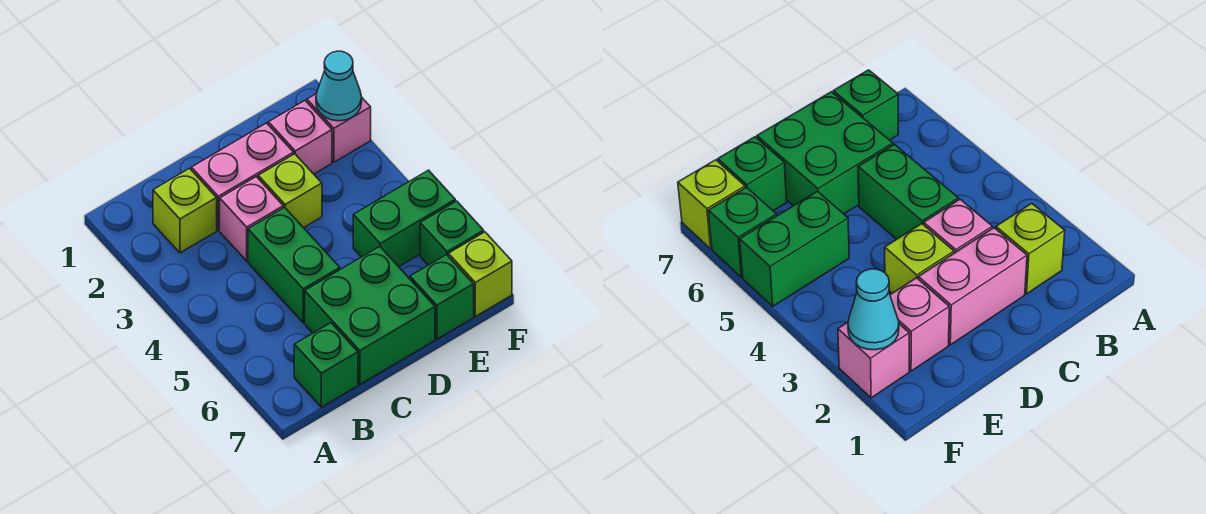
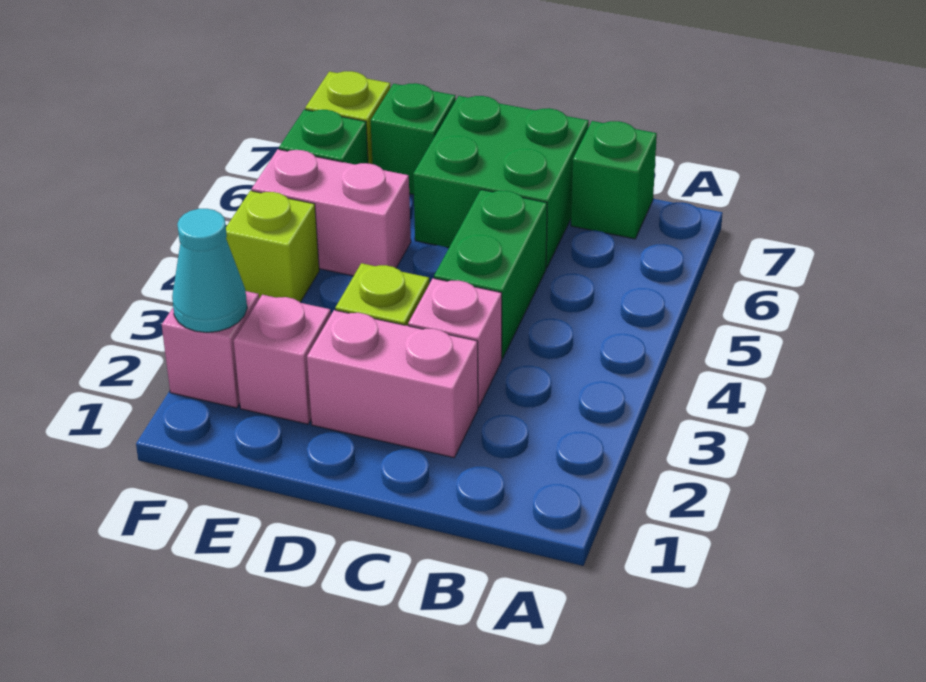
lime 1x1 brick [153,168,217,253] -> lime 1x1 brick moved to [226,191,319,302]
green 1x2 brick [353,170,455,267] -> pink 1x2 brick [252,149,411,276]

